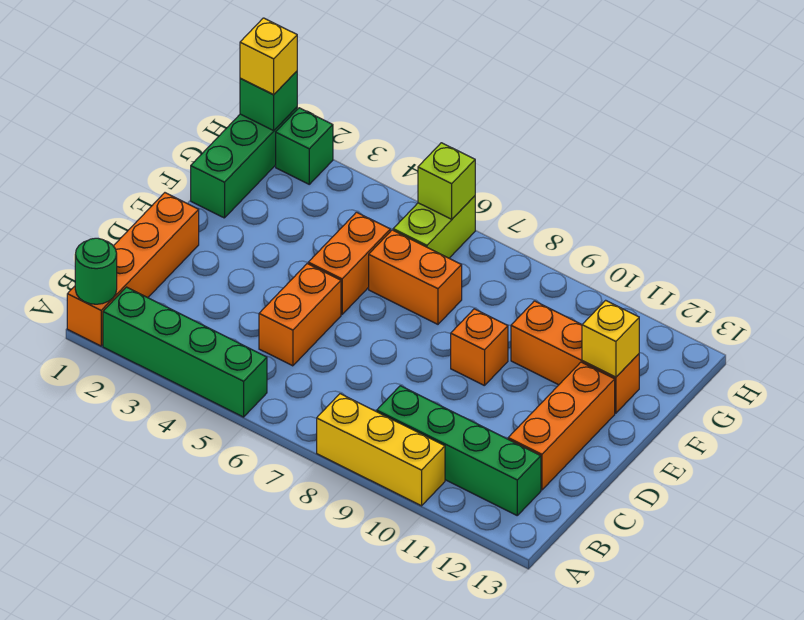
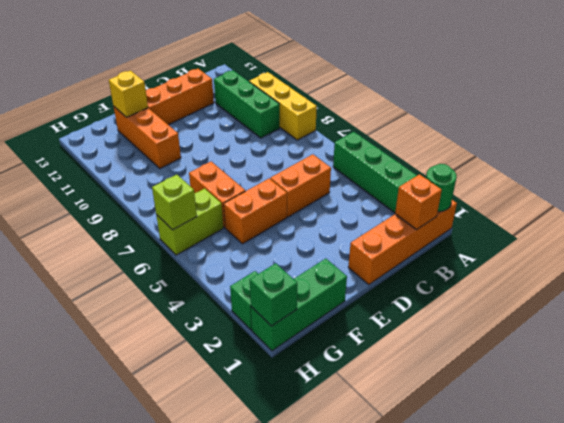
green 1x4 brick [377,386,541,515] -> green 1x3 brick [214,70,280,138]
orange 1x1 brick [451,309,508,386] -> orange 1x1 brick moved to [395,174,442,230]
yellow 1x1 brick [240,18,297,94] -> none

